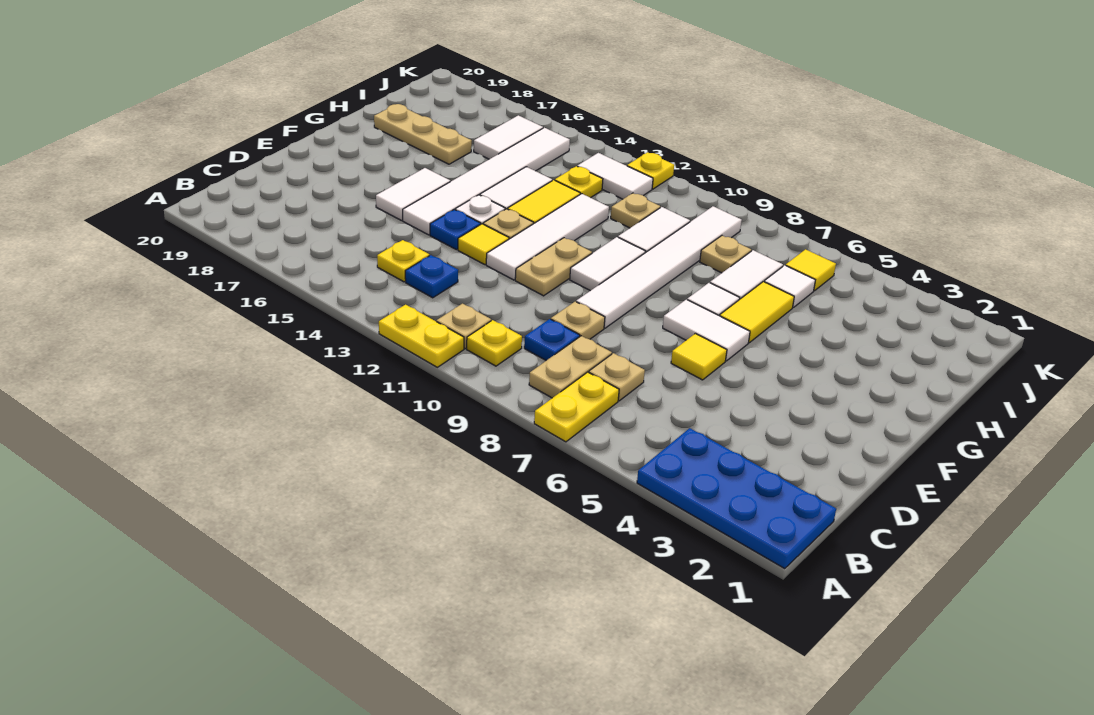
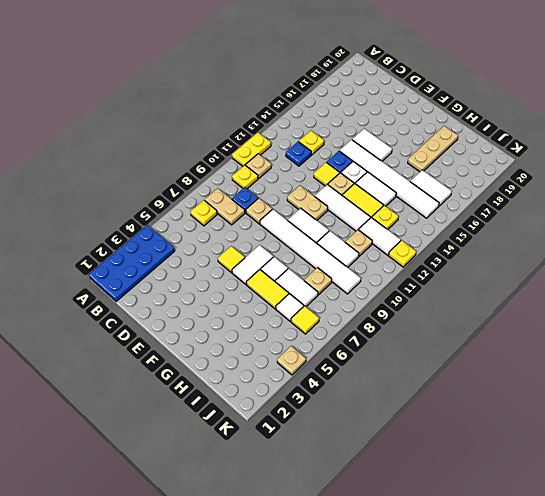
yellow 1x2 plate [534,372,619,442] -> yellow 1x1 plate [190,200,217,226]
tan 1x1 plate [589,353,645,401] -> tan 1x1 plate moved to [277,346,306,375]
white 1x4 tile [486,194,609,280] -> white 1x3 tile [315,184,370,231]
white 1x2 tile [577,153,653,199] -> white 1x2 tile turned to [359,217,401,255]

